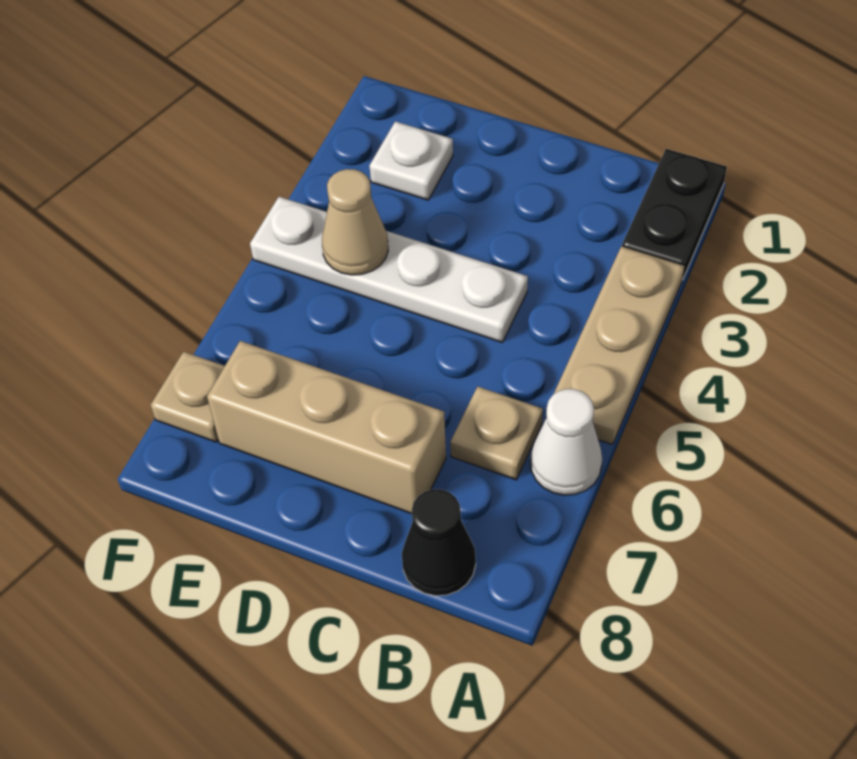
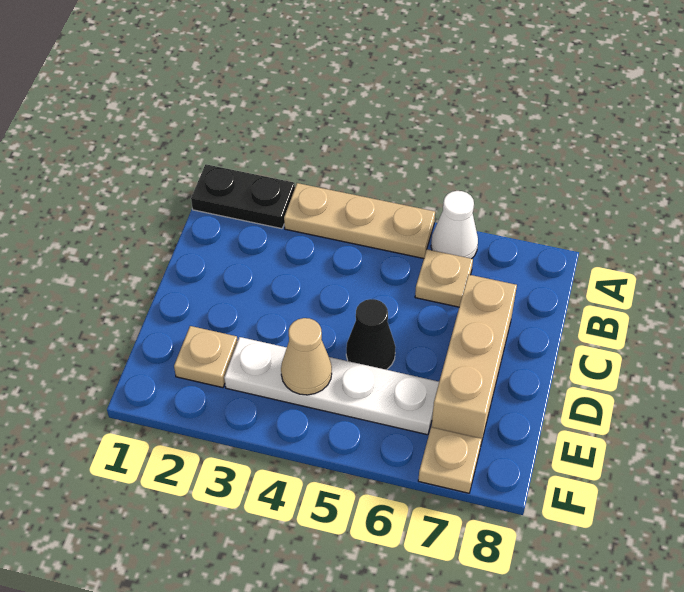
black 1x1 cone [402,489,476,596] -> black 1x1 cone moved to [346,299,396,370]
white 1x4 plate [250,197,528,343] -> white 1x4 plate turned to [224,337,439,435]
white 1x1 plate [369,121,453,200] -> tan 1x1 plate [174,326,238,388]

